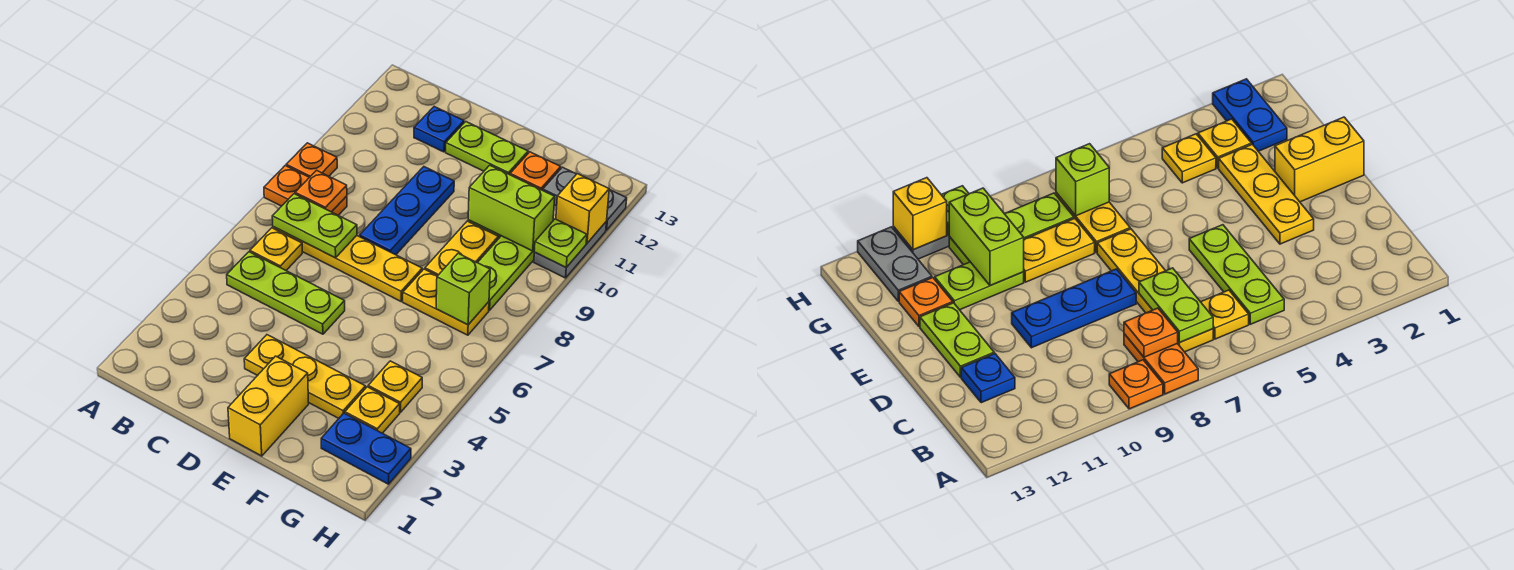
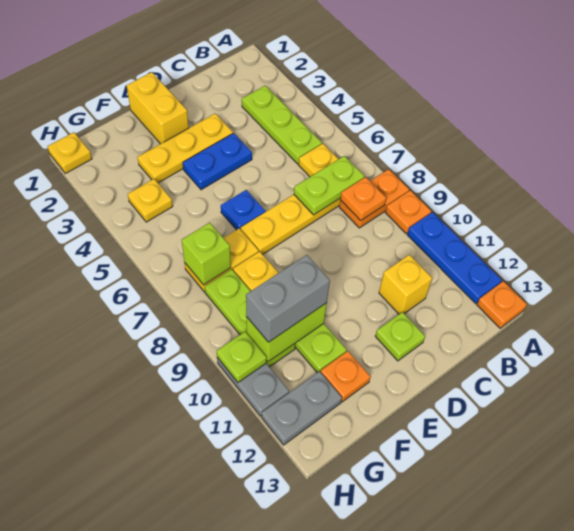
none -> orange 1x1 plate [477,281,527,328]
lime 1x3 plate [227,252,345,334] -> lime 1x3 plate turned to [242,86,322,164]
blue 1x1 plate [414,107,464,152] -> blue 1x1 plate moved to [221,190,265,230]
blue 1x3 plate [360,167,454,255] -> blue 1x3 plate moved to [407,212,502,304]
lime 1x2 plate [446,122,528,175] -> lime 1x1 plate [375,312,425,361]
none -> grey 1x2 brick [246,255,330,342]
blue 1x2 plate [321,413,411,484] -> blue 1x2 plate moved to [183,133,252,190]
yellow 1x1 plate [345,387,400,433] -> yellow 1x1 plate moved to [47,132,92,173]
yellow 1x1 brick [556,174,609,243] -> yellow 1x1 brick moved to [379,255,432,314]

